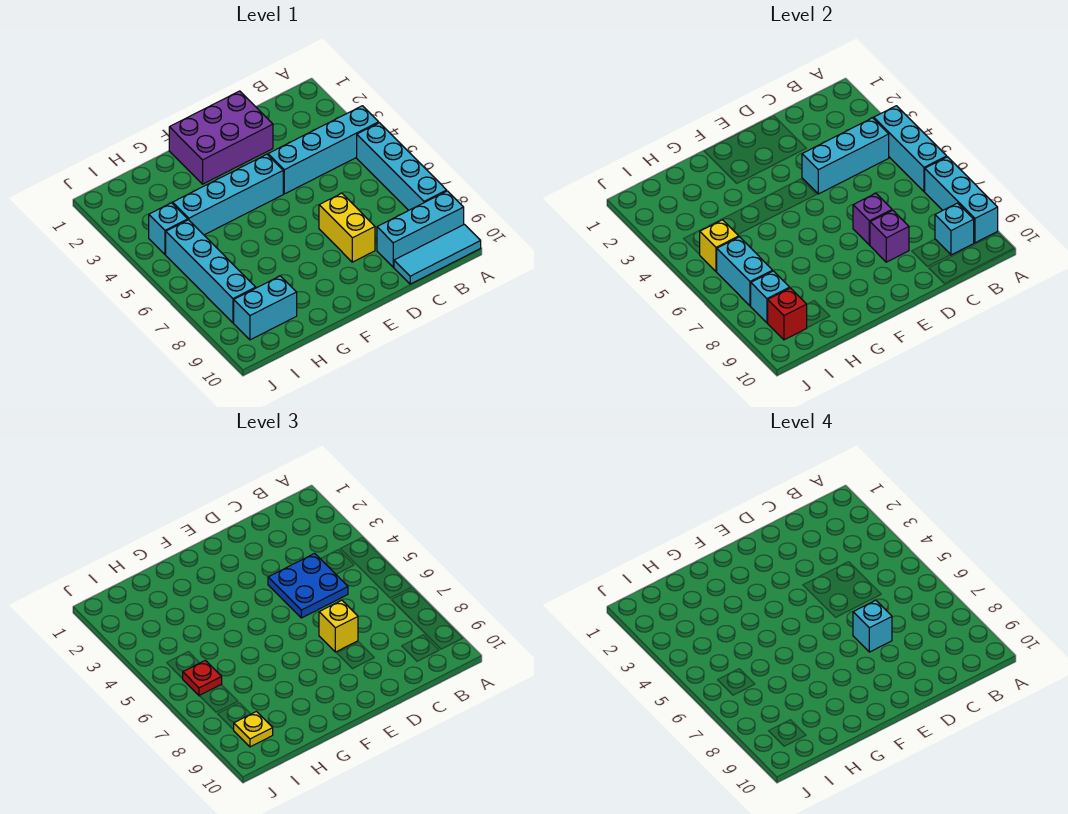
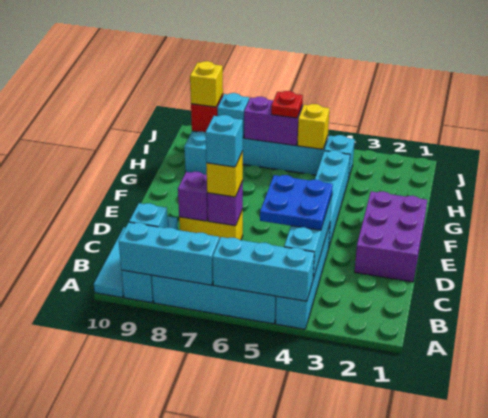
cyan 1x2 brick [716,237,773,306] -> purple 1x2 brick [244,97,302,146]
yellow 1x1 plate [234,712,273,747] -> yellow 1x1 brick [190,61,223,107]

